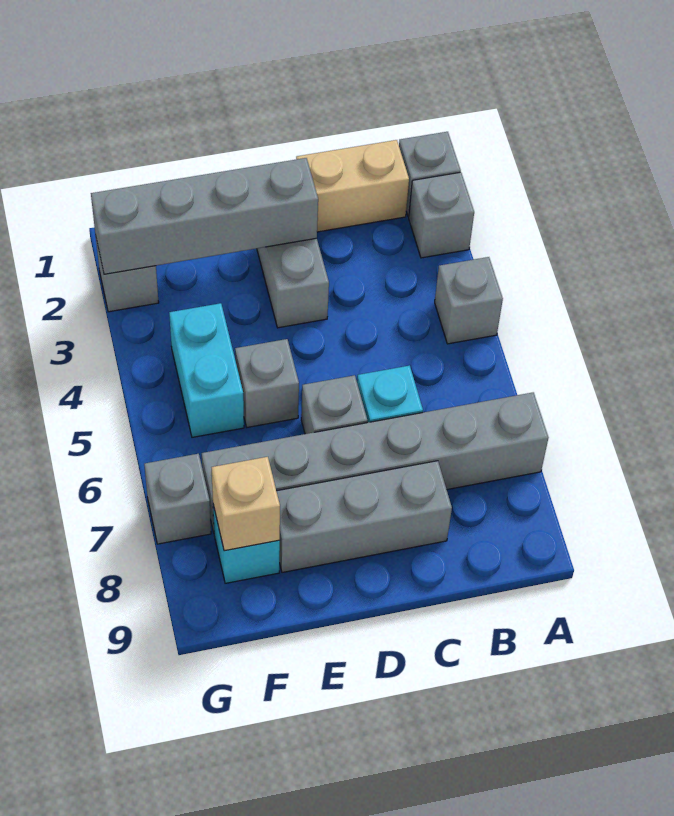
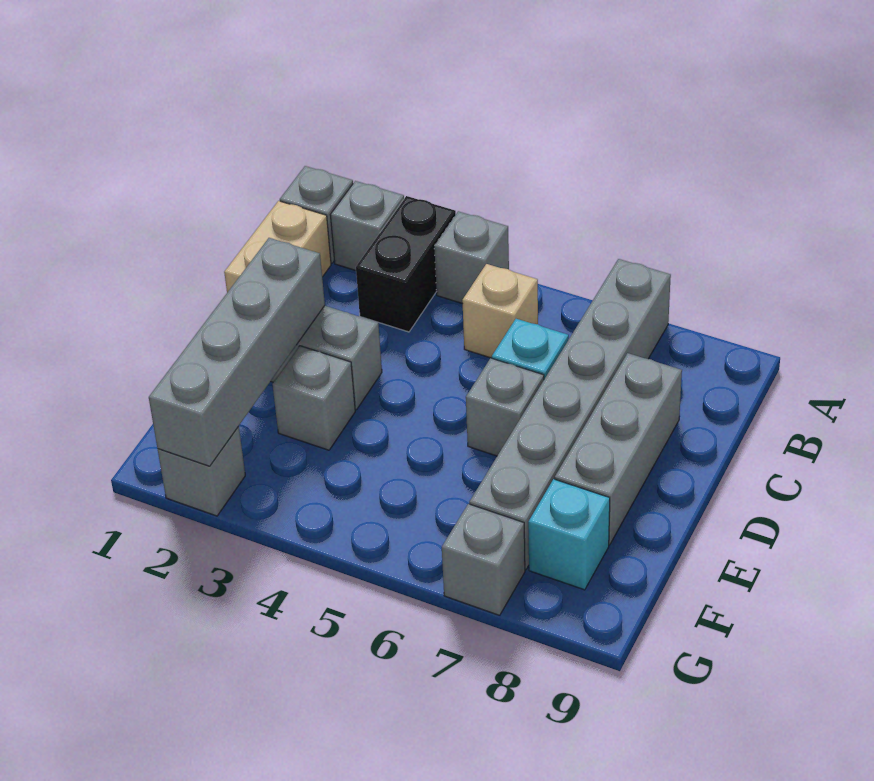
none -> black 1x2 brick [356,196,456,332]
grey 1x1 brick [235,339,299,427] -> grey 1x1 brick moved to [272,346,355,450]
cyan 1x2 brick [169,303,244,437] -> none
tan 1x1 brick [212,457,280,551] -> tan 1x1 brick moved to [462,264,538,358]

